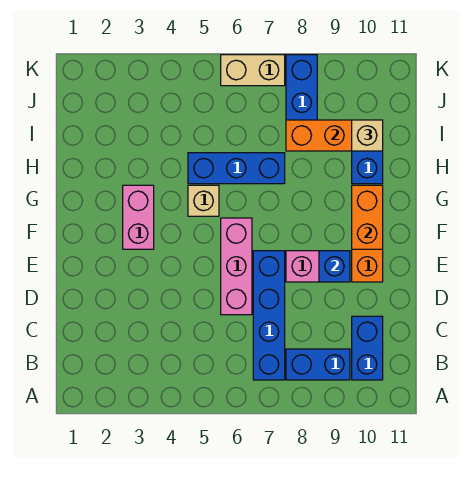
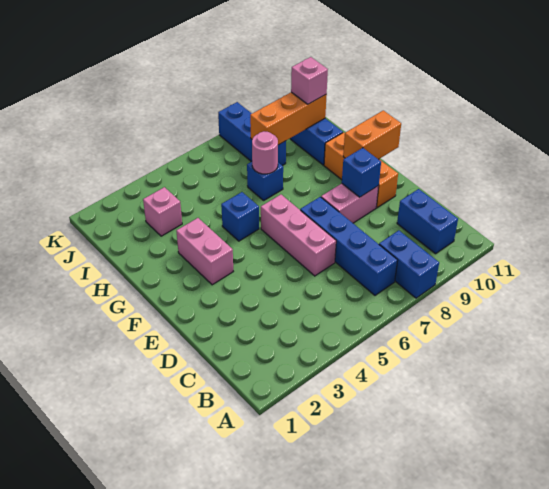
blue 1x2 brick [286,349,350,380] -> blue 1x2 brick turned to [379,230,439,298]
orange 1x2 brick [352,185,383,249] -> orange 1x2 brick turned to [343,110,401,159]
tan 1x1 brick [188,185,219,216] -> blue 1x1 brick [221,192,259,241]
blue 1x3 brick [188,153,285,184] -> blue 1x1 brick [247,162,283,200]
none -> pink 1x1 round brick [252,131,278,174]
none -> pink 1x1 brick [143,187,182,236]
tan 1x1 brick [352,120,383,151] -> pink 1x1 brick [291,57,328,104]
tan 1x2 brick [221,55,285,86] -> none

